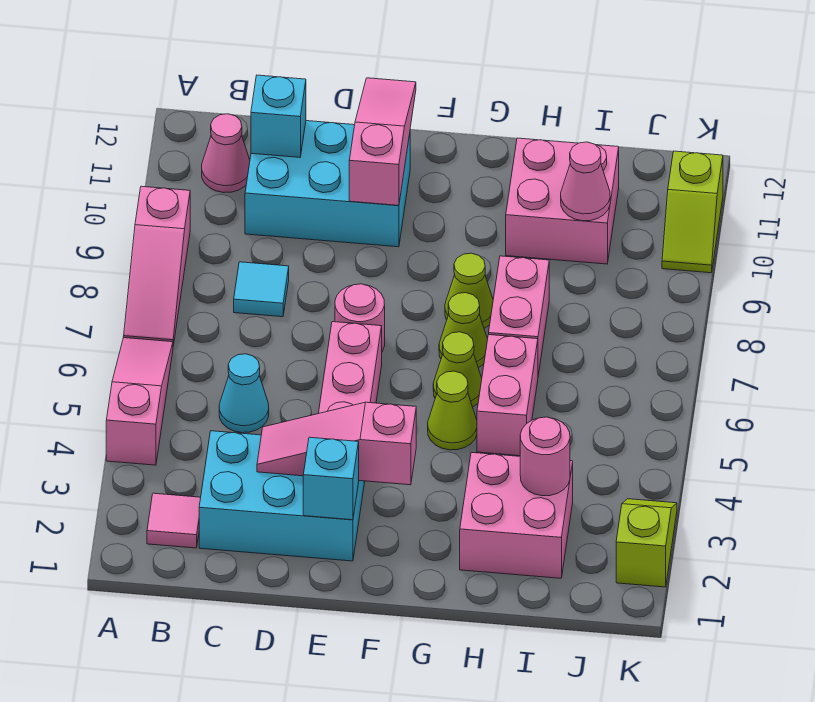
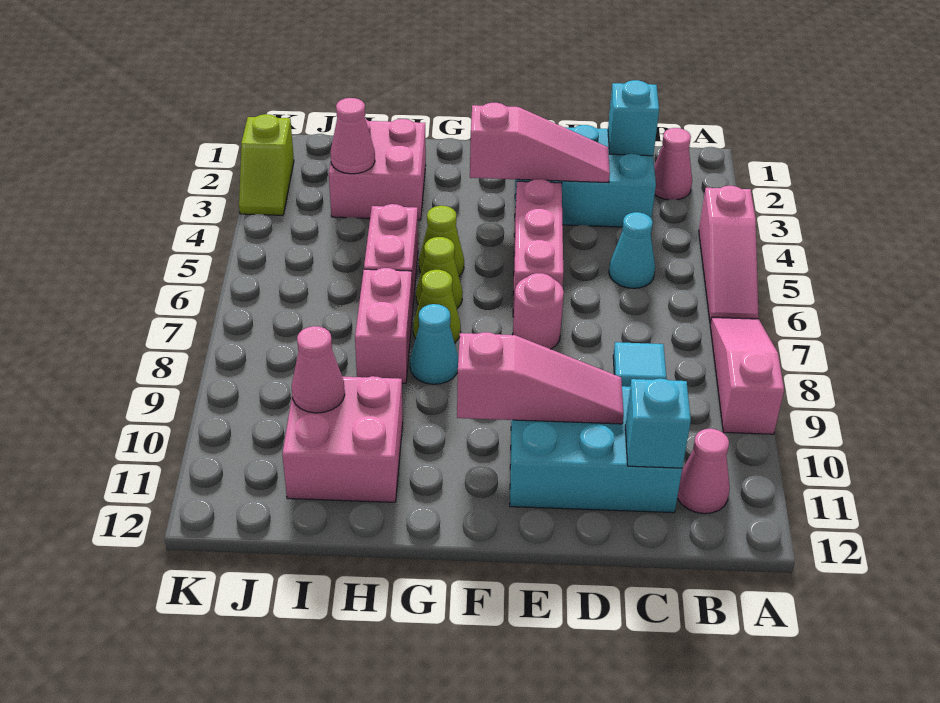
pink 1x1 tile [147,493,201,548] -> pink 1x1 cone [654,128,692,200]
cyan 1x1 brick [303,437,359,520] -> cyan 1x1 brick moved to [608,80,659,156]
pink 1x3 slope [349,78,416,205] -> pink 1x3 slope turned to [457,332,623,424]
lime 1x1 cone [445,253,493,328] -> cyan 1x1 cone [410,304,458,384]
pink 1x1 round brick [520,417,570,496] -> pink 1x1 cone [330,98,375,174]
lime 1x2 slope [662,151,723,273] -> none

